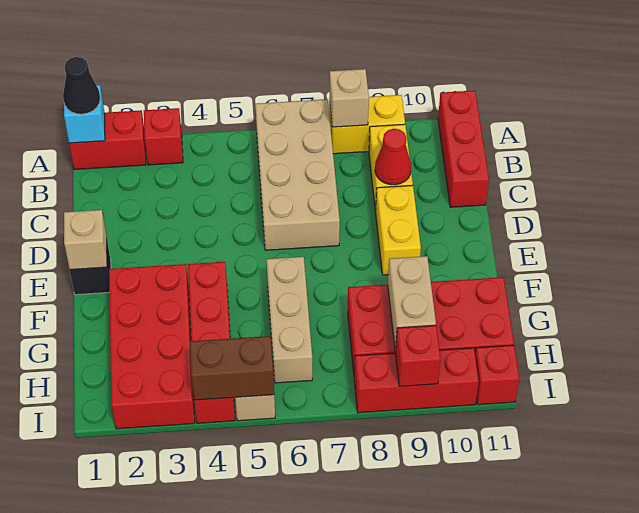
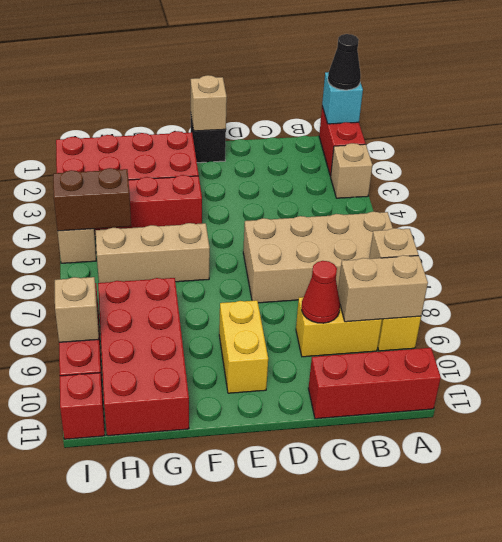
red 1x1 brick [144,108,183,165] -> tan 1x1 brick [331,143,372,198]
yellow 1x2 brick [375,185,421,275] -> yellow 1x2 brick turned to [219,300,268,393]
tan 1x2 brick [388,256,436,351] -> tan 1x2 brick moved to [338,255,428,322]
brown 1x2 brick [190,336,274,400] -> brown 1x2 brick turned to [53,168,131,231]
red 1x1 brick [395,325,441,386] -> tan 1x1 brick [55,277,99,342]

